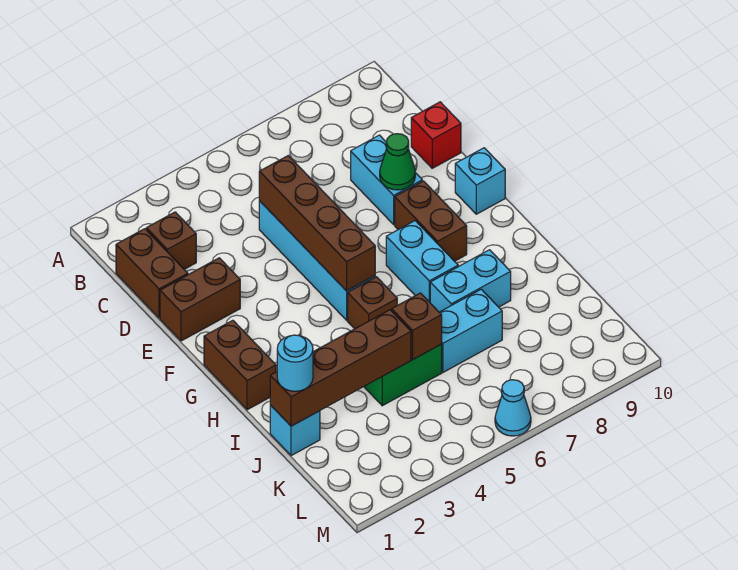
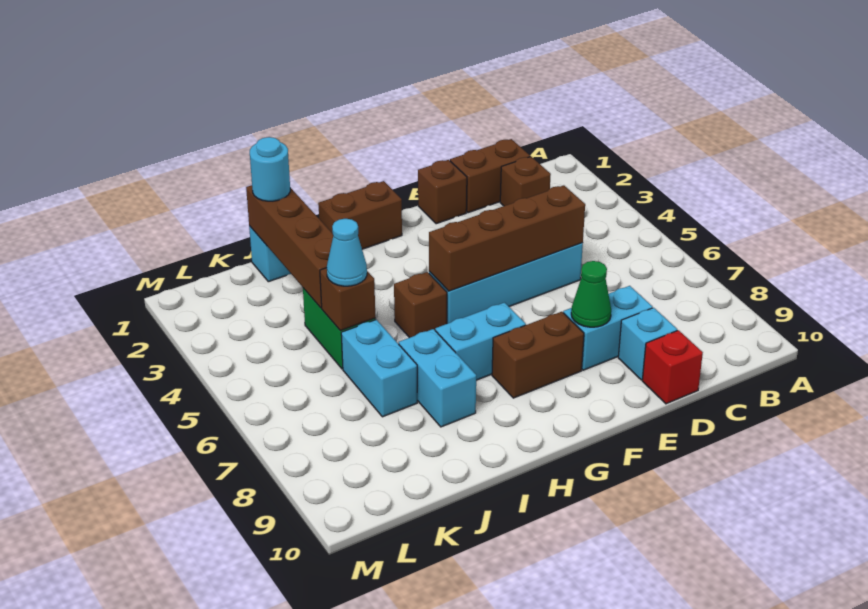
brown 1x2 brick [160,258,240,341] -> brown 1x1 brick [418,160,467,224]
cyan 1x1 brick [455,148,505,214] -> cyan 1x1 brick moved to [618,308,677,380]
cyan 1x1 cone [495,380,531,436] -> cyan 1x1 cone moved to [327,219,367,286]

